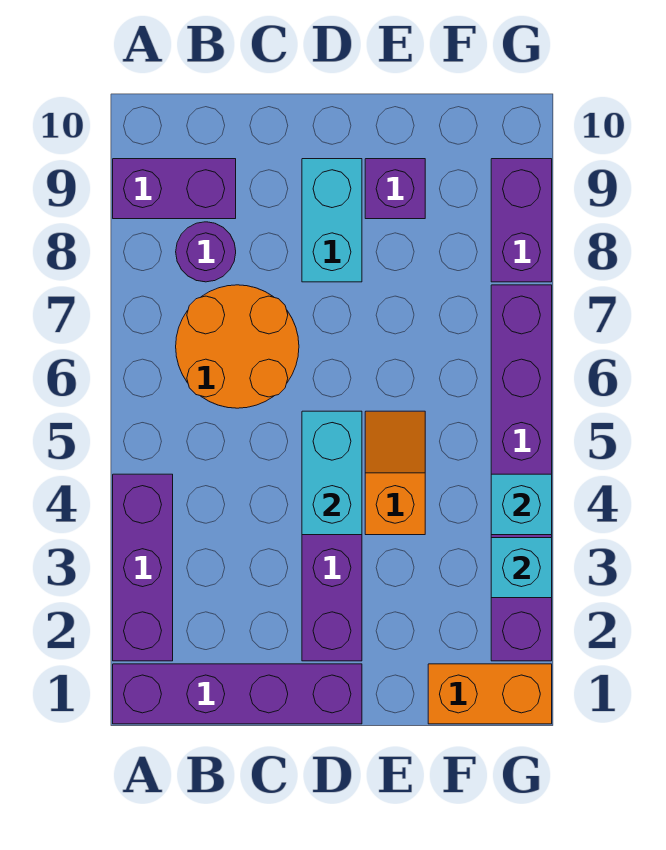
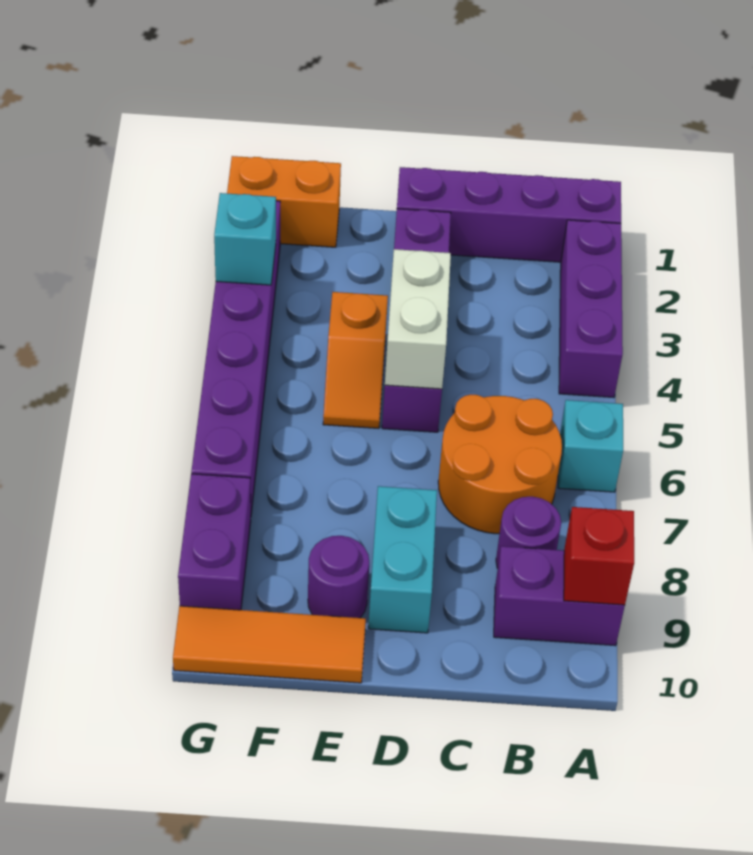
none -> red 1x1 brick [564,507,634,605]
cyan 1x2 brick [302,411,362,535] -> white 1x2 brick [385,249,451,389]
purple 1x1 brick [365,159,425,219] -> purple 1x1 round brick [308,536,369,618]
none -> orange 1x3 tile [173,606,366,683]
cyan 1x1 brick [491,474,552,535] -> cyan 1x1 brick moved to [558,400,623,492]

